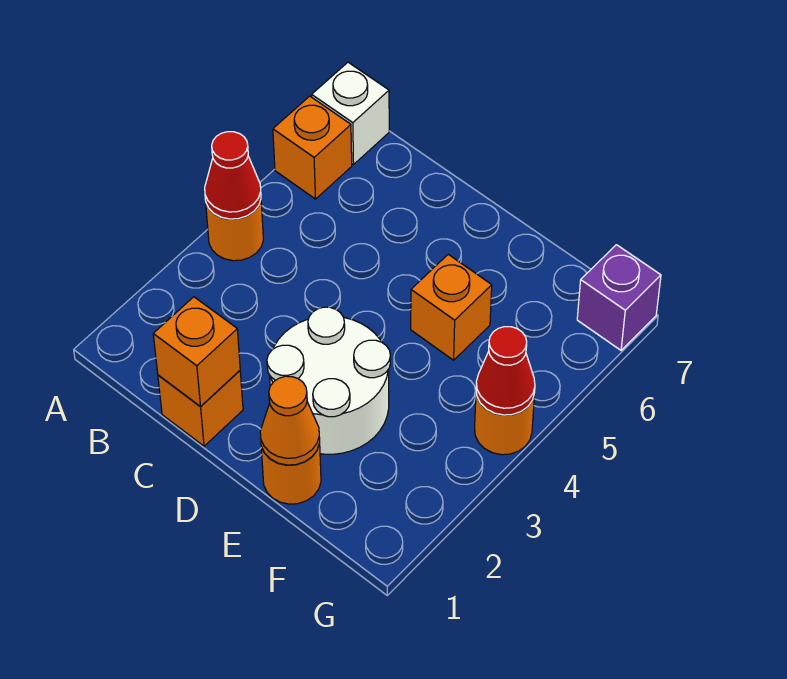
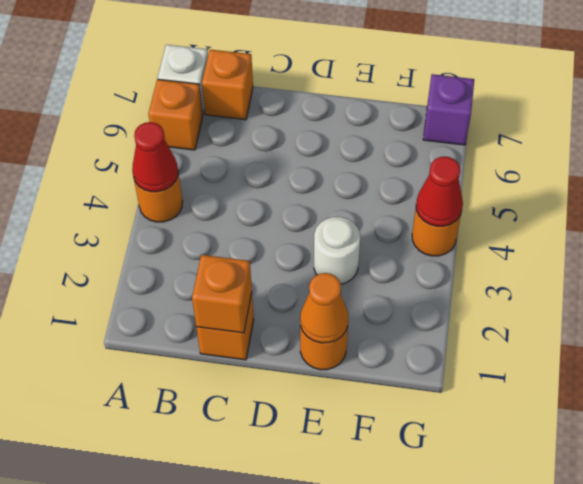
white 2x2 round brick [267,307,390,454] -> white 1x1 round brick [314,217,360,284]
orange 1x1 brick [411,254,492,360] -> orange 1x1 brick moved to [202,50,253,120]

